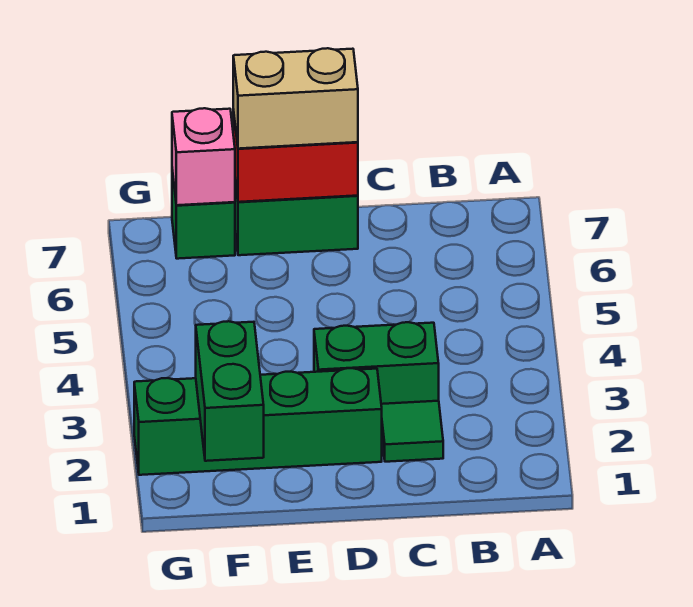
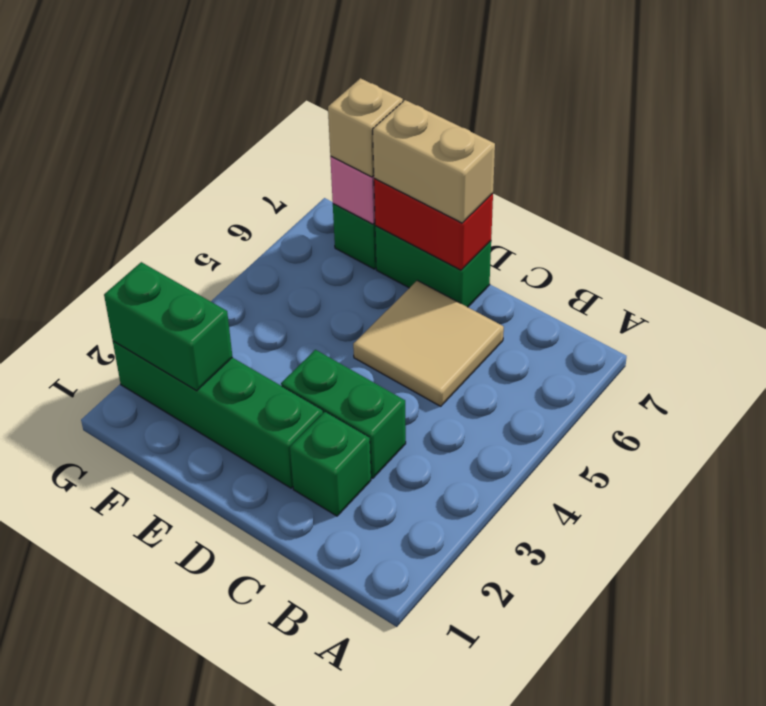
green 1x1 tile [381,401,443,462] -> green 1x1 brick [290,412,371,516]
none -> tan 2x2 tile [353,280,504,406]
green 1x2 brick [196,321,264,461] -> green 1x2 brick turned to [104,262,232,391]
none -> tan 1x1 brick [328,78,403,177]

